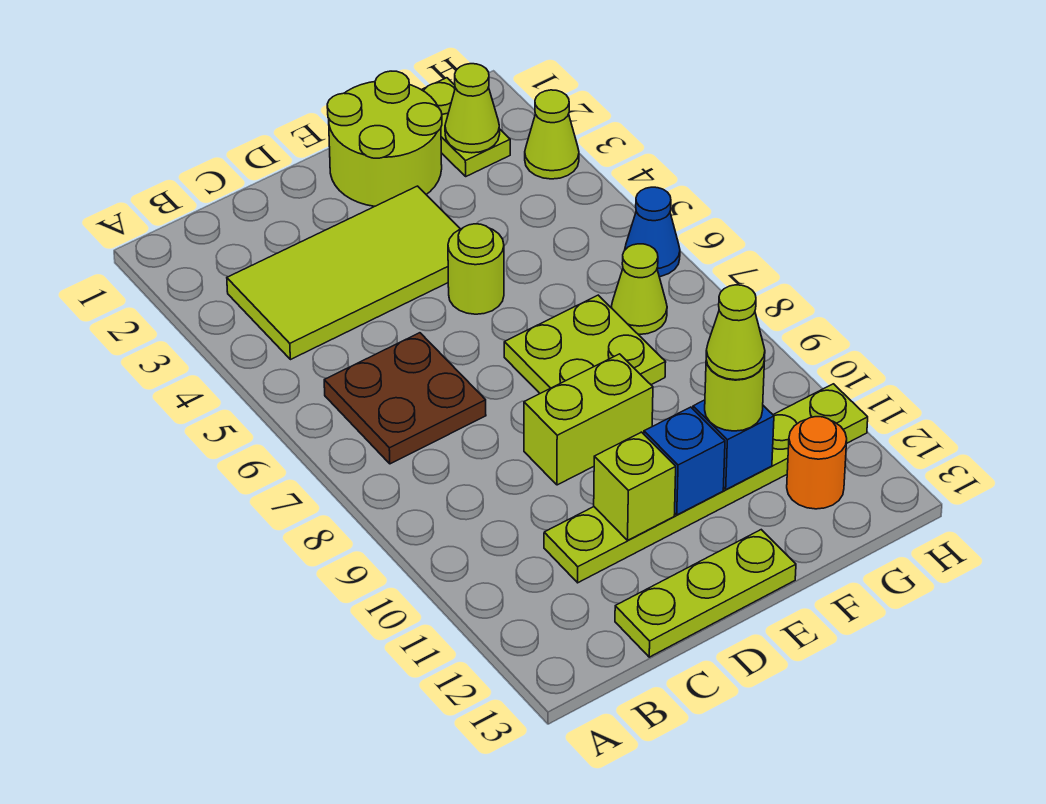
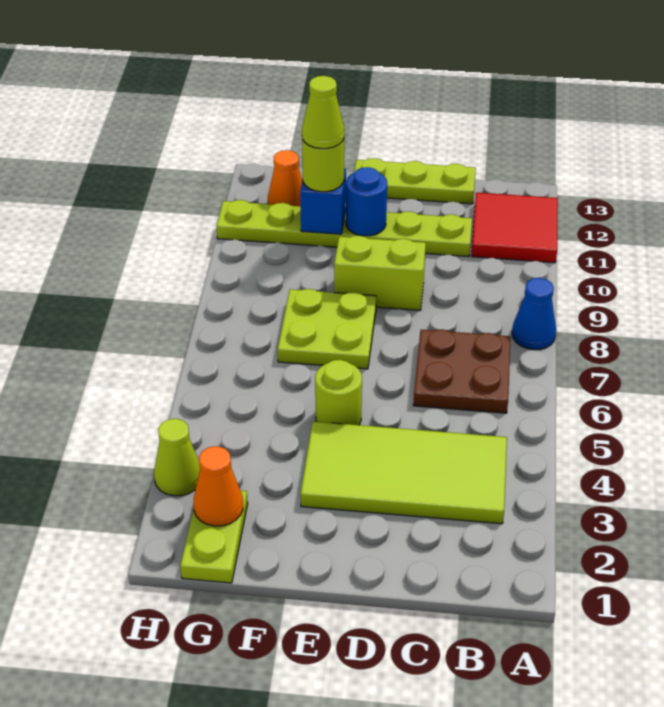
none -> red 2x2 tile [472,193,558,263]
lime 1x1 brick [594,432,676,540] -> none
lime 2x2 round brick [327,71,442,206] -> none
blue 1x1 brick [644,407,725,515] -> blue 1x1 round brick [346,167,387,236]
lime 1x1 cone [445,64,500,153] -> orange 1x1 cone [194,446,243,526]
lime 1x1 cone [611,244,667,334] -> none
orange 1x1 round brick [787,417,847,509] -> orange 1x1 cone [268,150,302,206]
blue 1x1 cone [625,187,680,277] -> blue 1x1 cone moved to [512,278,556,350]

